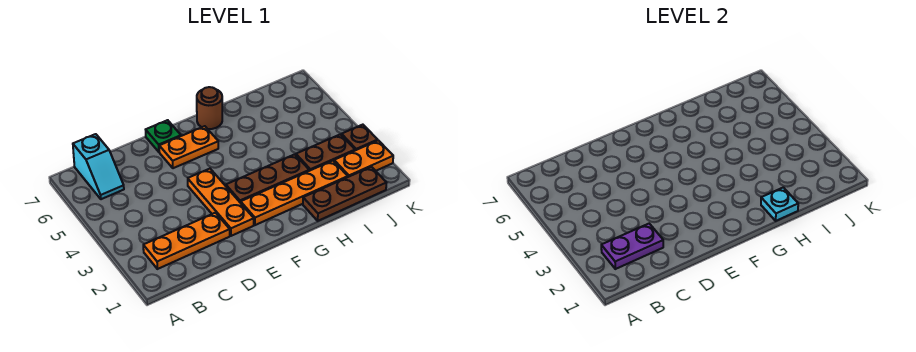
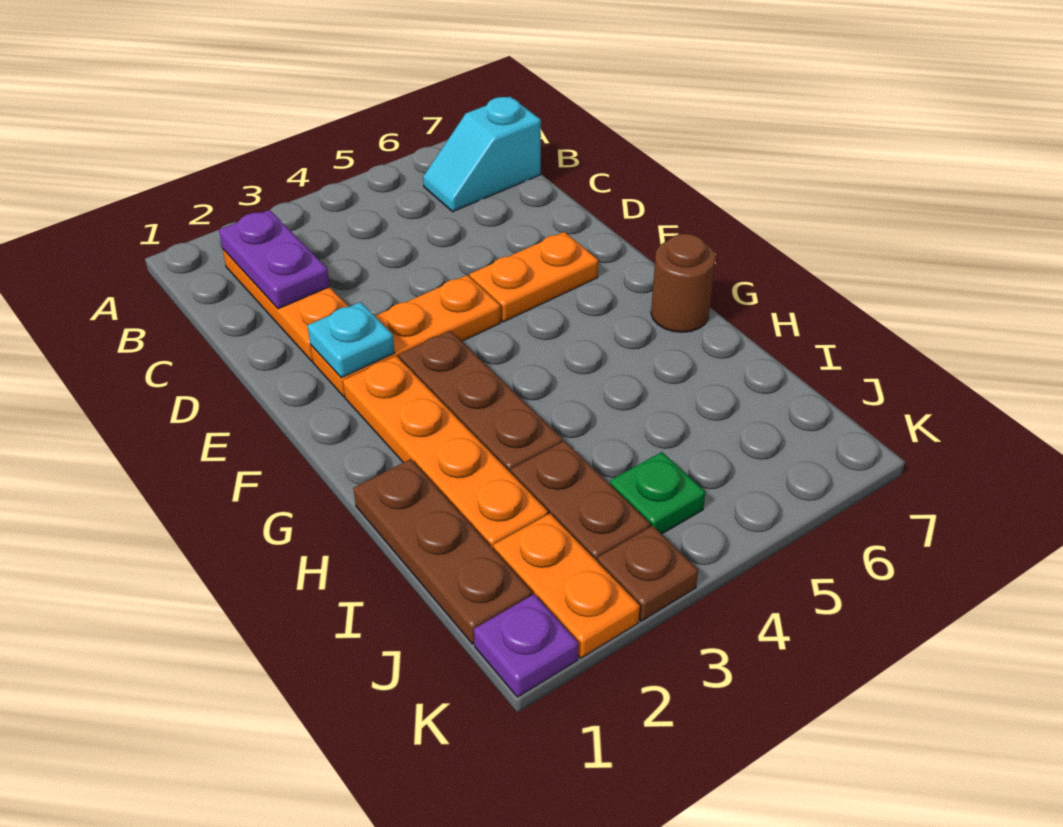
orange 1x2 plate [159,126,218,168] -> orange 1x2 plate turned to [470,232,598,322]
green 1x1 plate [146,120,181,152] -> green 1x1 plate moved to [610,452,705,534]
cyan 1x1 plate [761,187,798,221] -> cyan 1x1 plate moved to [308,302,394,378]
none -> purple 1x1 plate [474,594,578,697]

